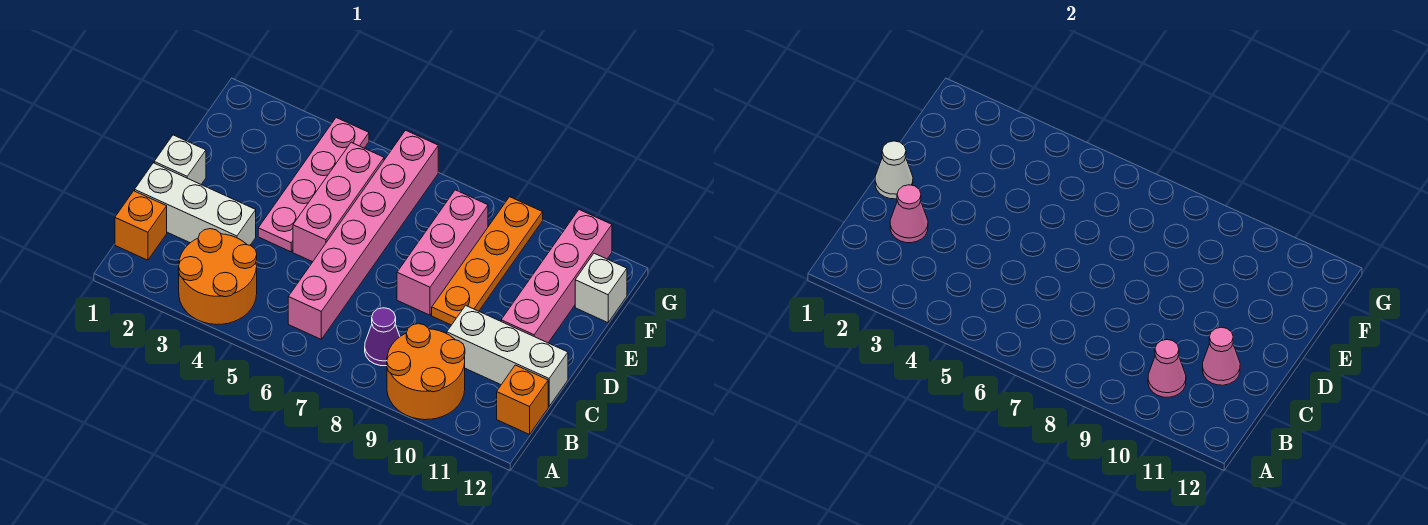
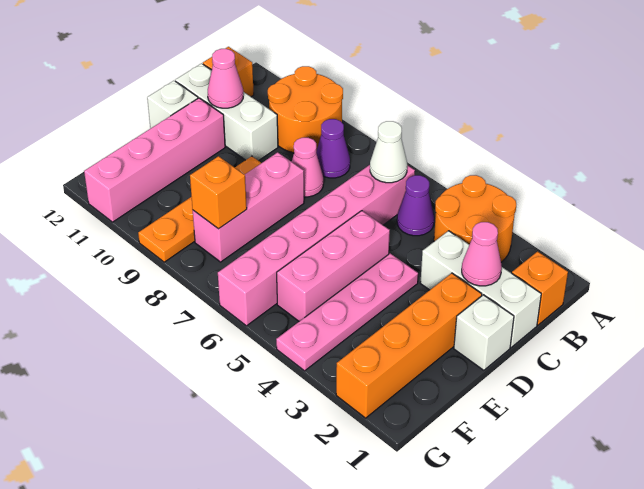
none -> purple 1x1 cone [397,175,434,236]
pink 1x1 cone [1148,340,1186,397] -> pink 1x1 cone moved to [292,138,323,197]
white 1x1 cone [875,141,913,199] -> white 1x1 cone moved to [370,121,407,183]
none -> orange 1x4 brick [336,273,482,418]
none -> orange 1x1 brick [190,156,247,229]
white 1x1 brick [575,253,627,323] -> white 1x1 brick moved to [147,81,198,128]

